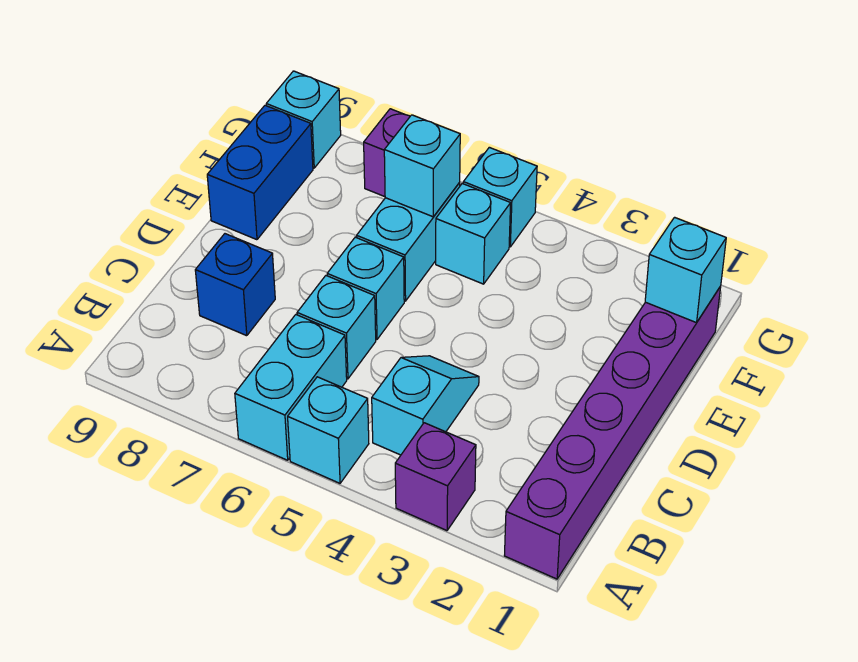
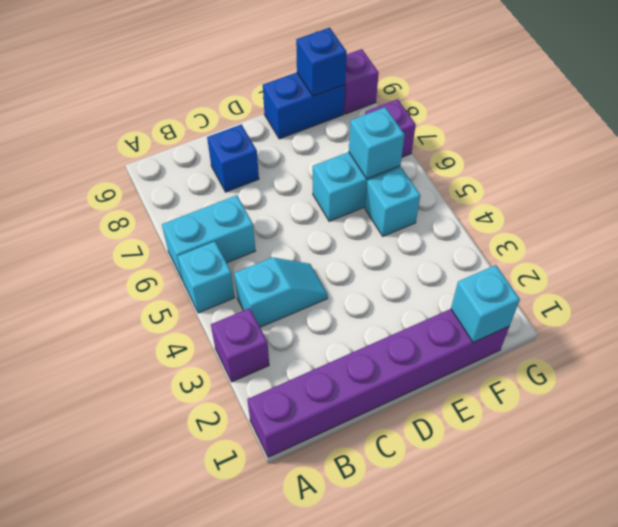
cyan 1x1 brick [297,276,376,379] -> none
cyan 1x1 brick [327,237,404,339] -> none
none -> blue 1x1 brick [296,28,347,96]
cyan 1x1 brick [463,147,537,247] -> none
cyan 1x1 brick [266,71,341,168] -> purple 1x1 brick [344,49,379,114]

